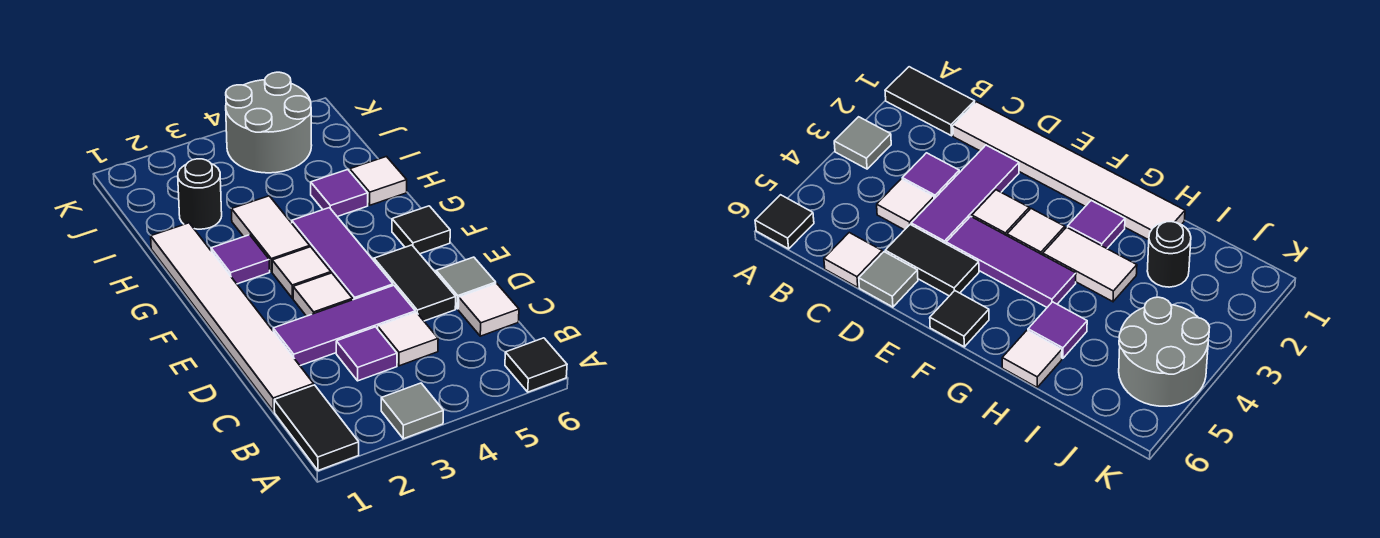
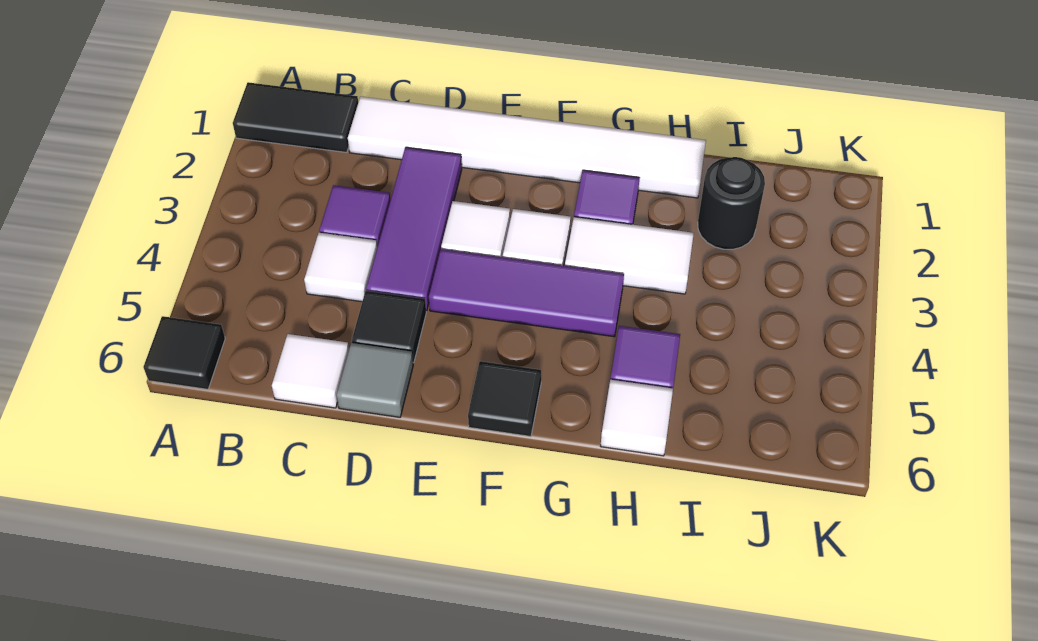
grey 1x1 tile [381,383,443,439] -> none
black 1x2 tile [374,245,456,321] -> black 1x1 tile [352,291,426,363]
grey 2x2 round brick [226,72,312,173] -> none

